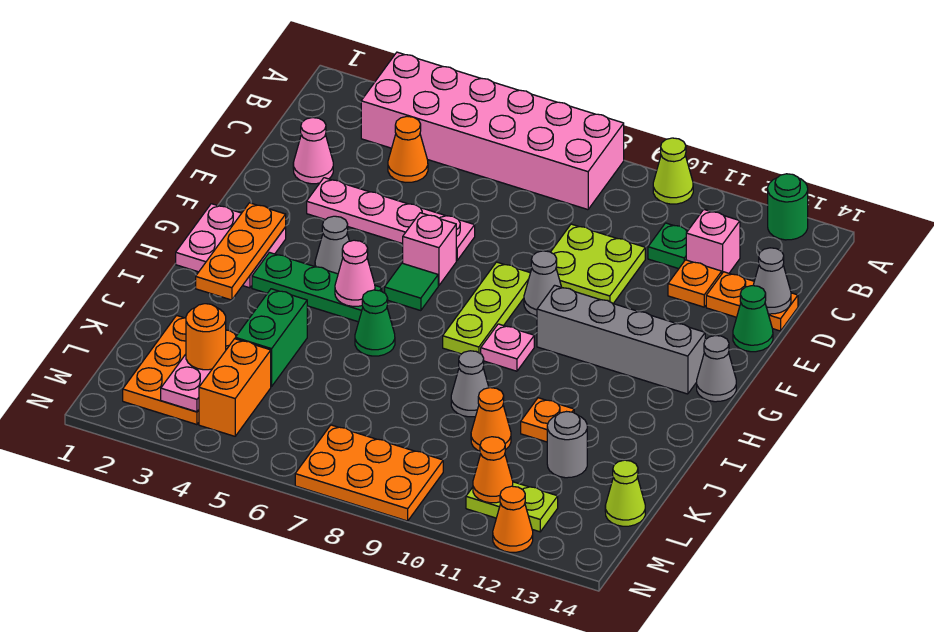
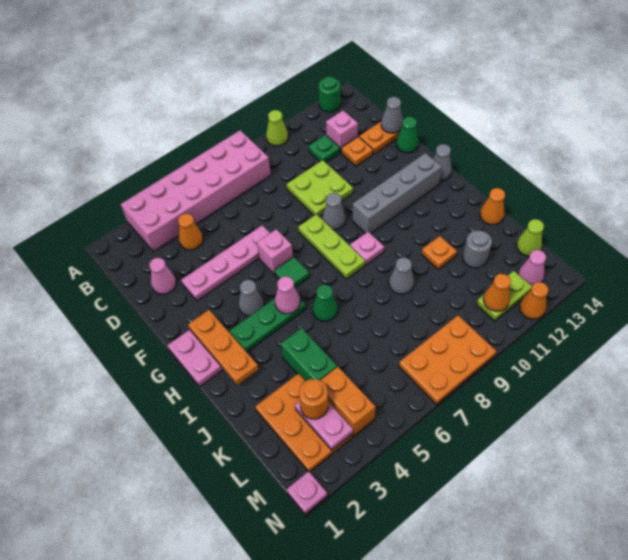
orange 1x1 cone [471,388,511,451] -> orange 1x1 cone moved to [480,188,505,225]
none -> pink 1x1 cone [518,250,546,286]
none -> pink 1x1 plate [287,471,327,514]

